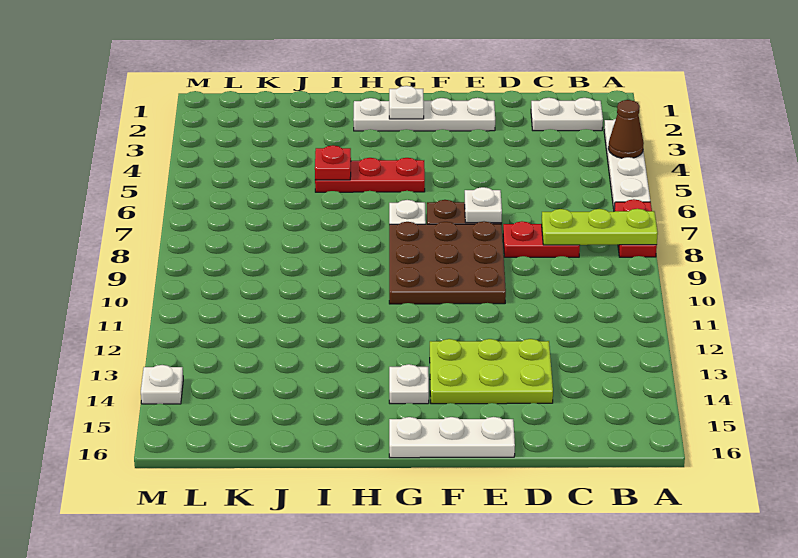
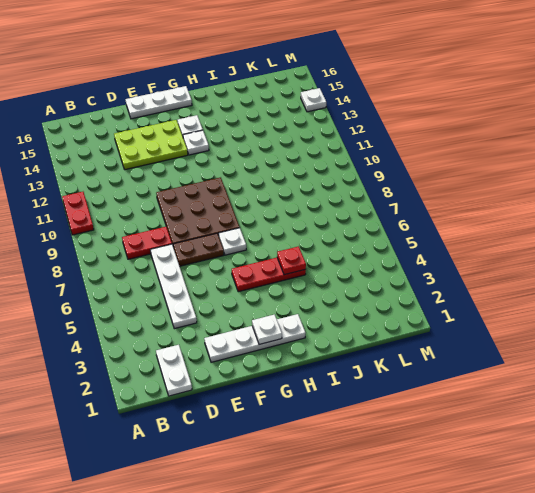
white 1x4 plate [604,119,650,209] -> white 1x4 plate moved to [151,244,197,329]
brown 1x1 cone [608,100,644,158] -> none
red 1x2 plate [614,199,657,257] -> red 1x2 plate moved to [62,192,94,235]
lime 1x3 plate [542,209,658,245] -> none
white 1x2 plate [531,98,603,131] -> white 1x2 plate turned to [156,345,192,396]
white 1x1 plate [465,187,502,223] -> white 1x1 plate moved to [183,130,209,155]

